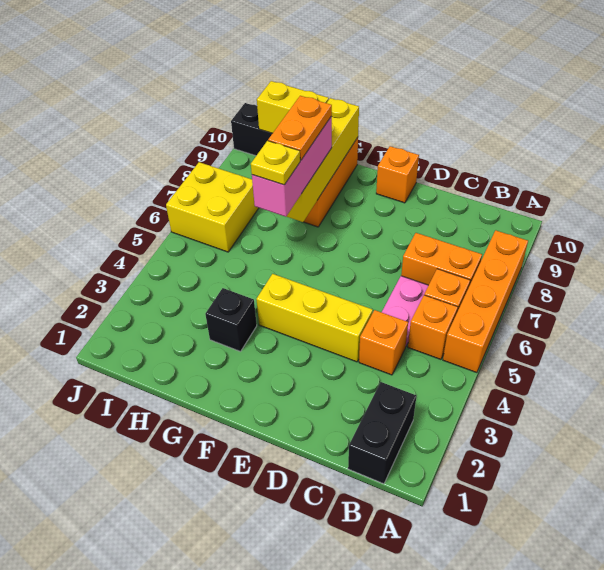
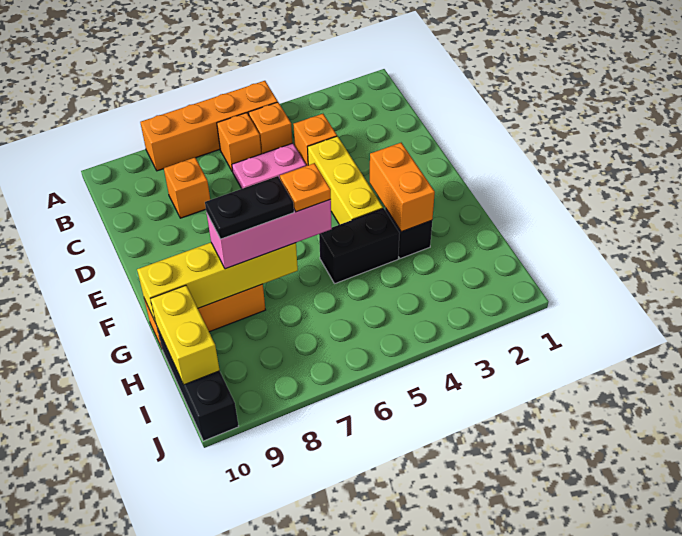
black 1x2 brick [348,382,416,484] -> black 1x2 brick moved to [319,208,400,283]
orange 1x2 brick [401,233,482,286] -> orange 1x2 brick moved to [370,143,435,232]
orange 1x1 brick [376,146,419,203] -> orange 1x1 brick moved to [164,158,210,218]
yellow 1x1 plate [251,141,300,185] -> orange 1x1 plate [280,163,331,212]
orange 1x2 plate [268,96,332,160] -> black 1x2 plate [205,176,294,239]
yellow 2x2 brick [166,162,259,252] -> none

